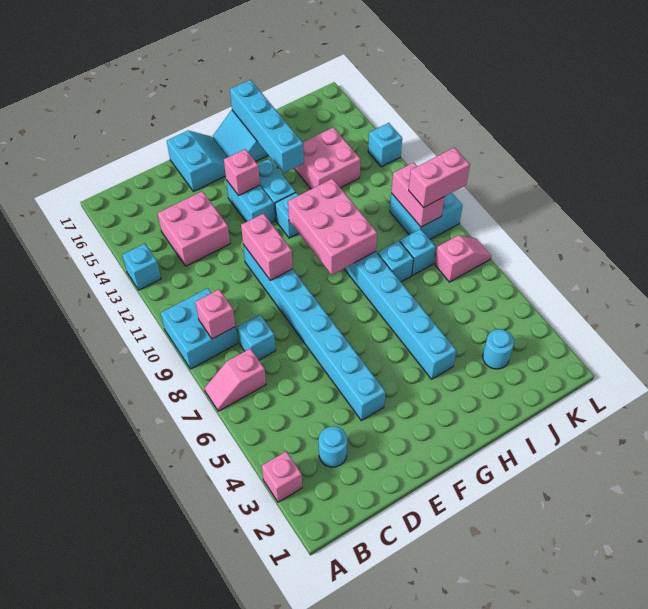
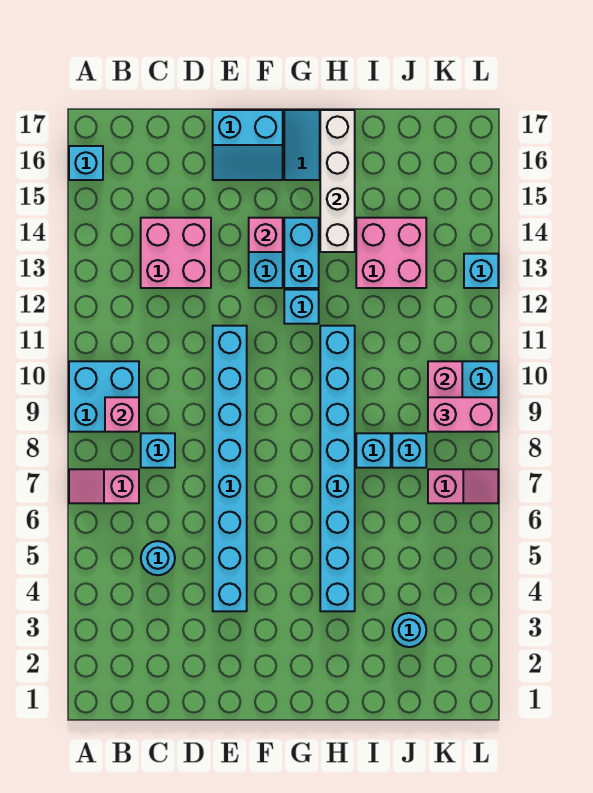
pink 1x1 brick [262,452,302,502] -> none
cyan 1x1 brick [122,244,161,290] -> cyan 1x1 brick moved to [69,146,103,180]
cyan 1x1 round brick [319,426,347,467] -> cyan 1x1 round brick moved to [141,541,175,575]
pink 1x2 brick [241,213,293,280] -> none
cyan 2x2 slope [167,131,227,192] -> cyan 2x2 slope turned to [213,110,283,180]
pink 2x3 brick [288,179,377,275] -> none
cyan 1x4 brick [230,80,304,173] -> white 1x4 brick [320,110,355,252]

